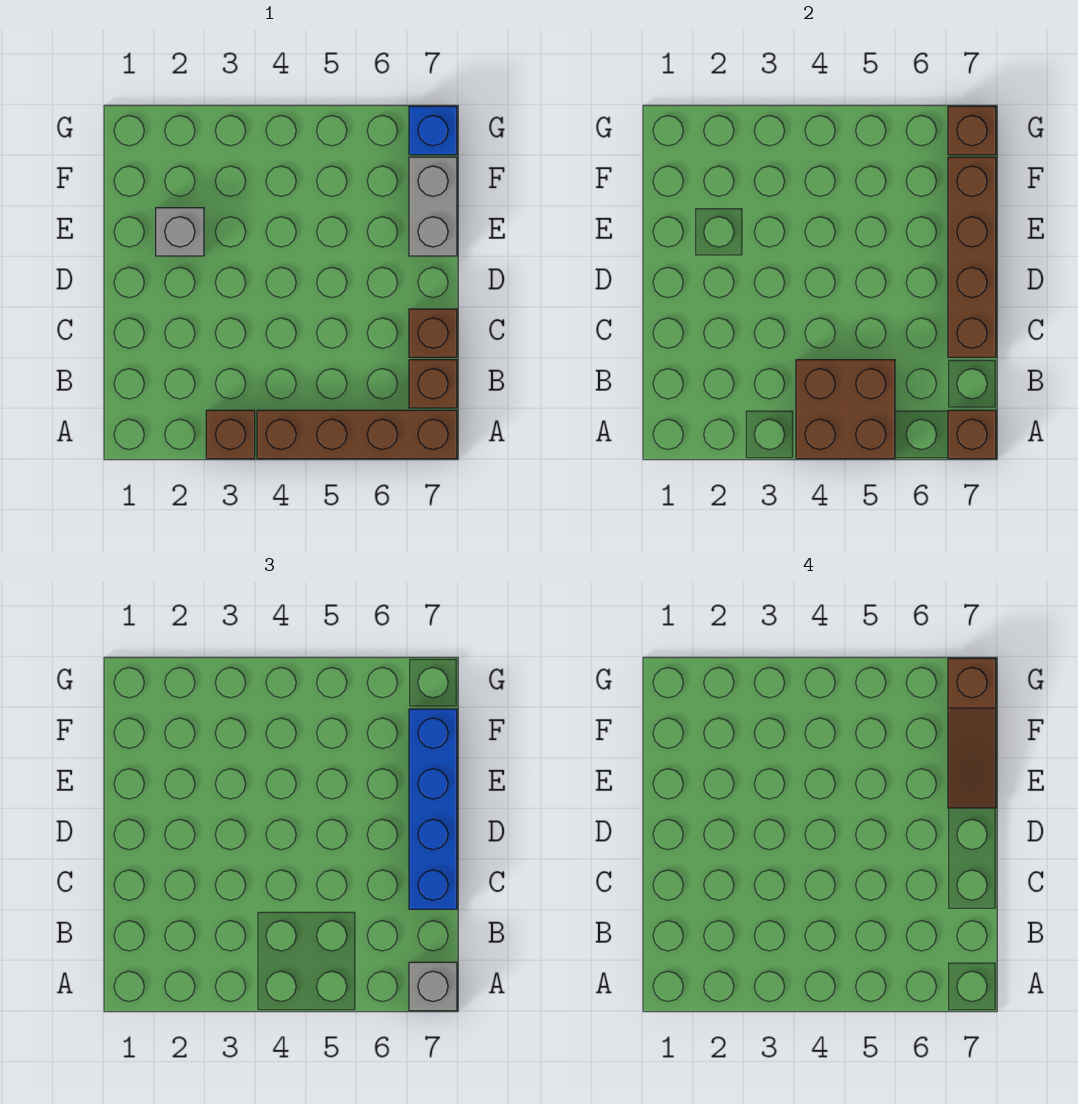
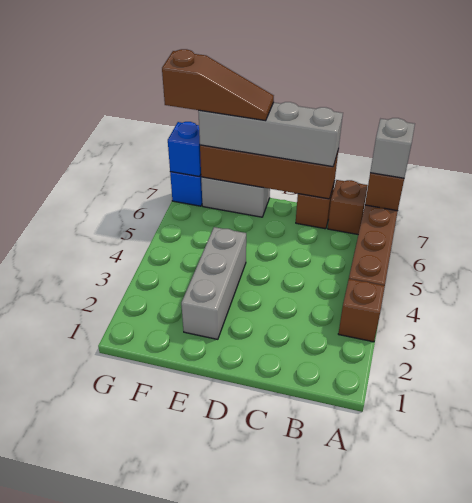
brown 2x2 brick [796,360,895,459] -> none
blue 1x4 brick [409,709,457,909] -> grey 1x4 brick [198,102,343,167]
grey 1x1 brick [156,208,204,256] -> grey 1x3 brick [181,227,246,339]
brown 1x1 brick [948,106,996,155] -> blue 1x1 brick [168,122,201,177]

